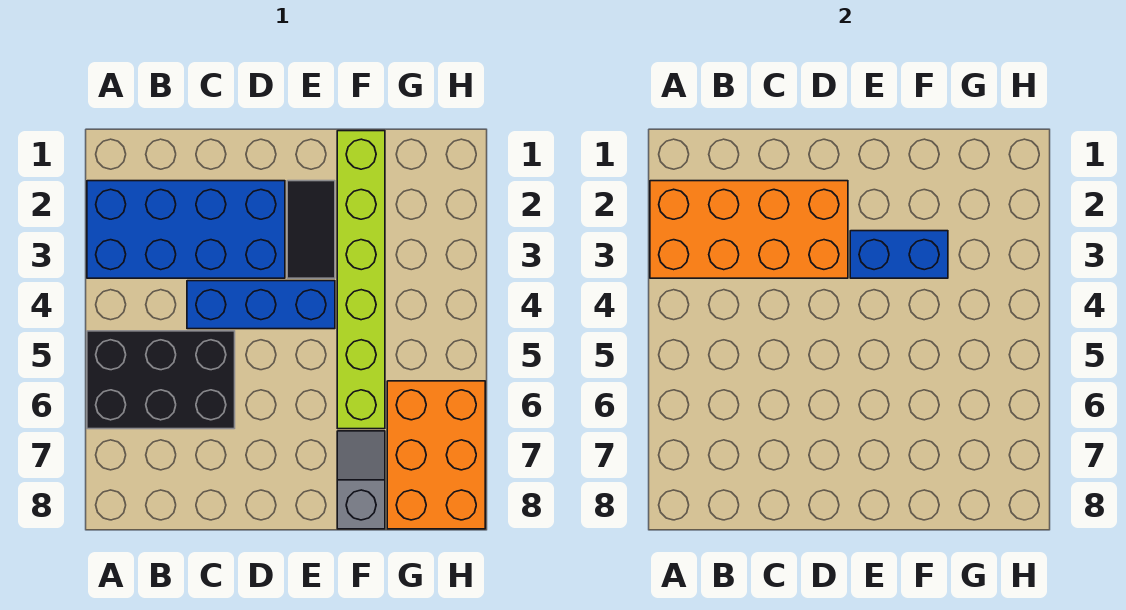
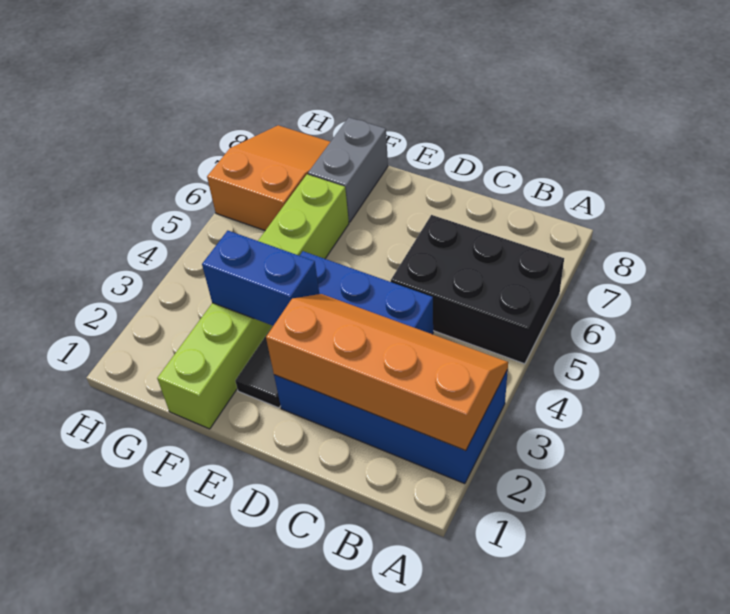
orange 2x4 brick [650,181,848,278] -> orange 2x4 slope [266,294,508,451]
grey 1x2 slope [337,431,385,529] -> grey 1x2 brick [308,118,388,222]
orange 2x3 brick [387,381,485,529] -> orange 2x3 slope [207,125,330,230]

